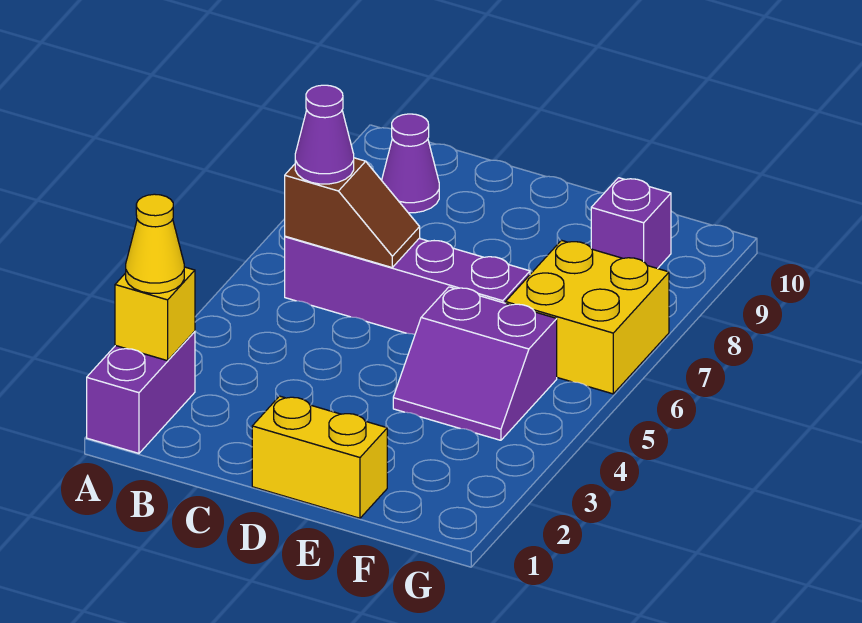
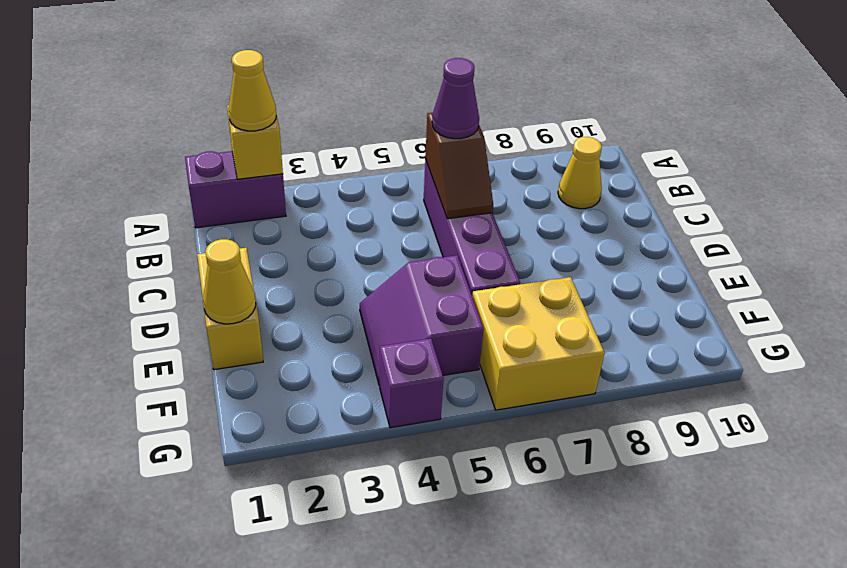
purple 1x1 cone [382,114,439,213] -> yellow 1x1 cone [558,137,602,209]
none -> yellow 1x1 cone [203,239,256,324]
purple 1x1 brick [591,178,671,269] -> purple 1x1 brick moved to [380,339,444,428]

